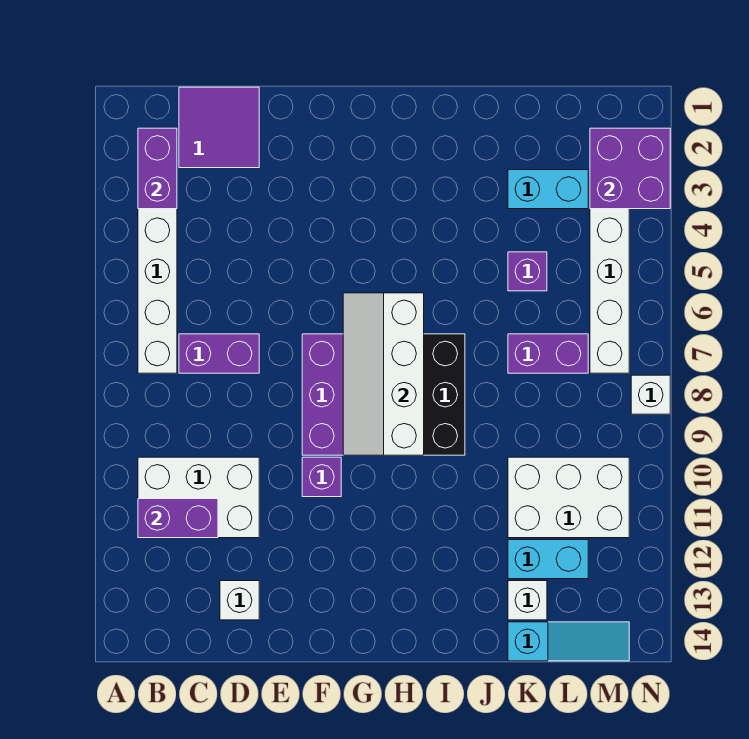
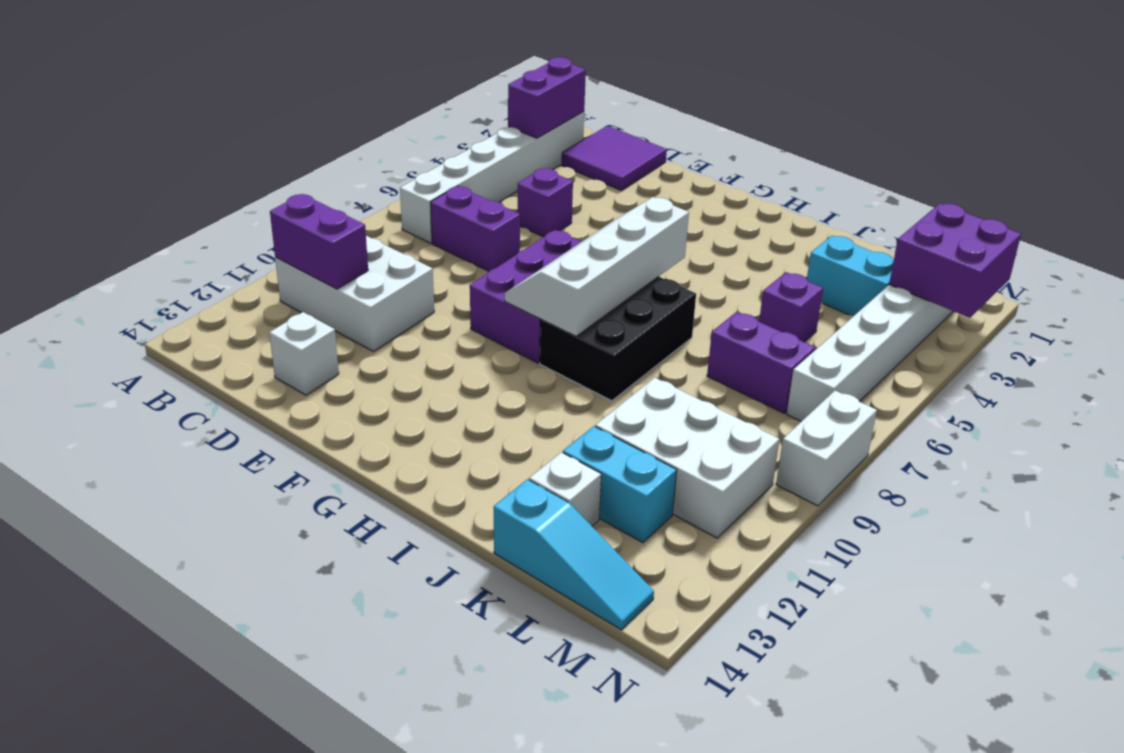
purple 1x1 brick [302,457,341,497] -> purple 1x1 brick moved to [518,168,573,237]
white 1x1 brick [631,375,670,414] -> white 1x2 brick [776,391,877,506]

